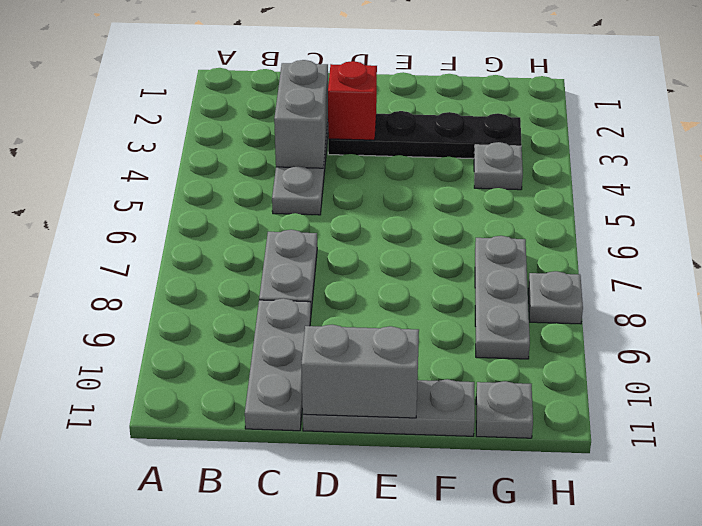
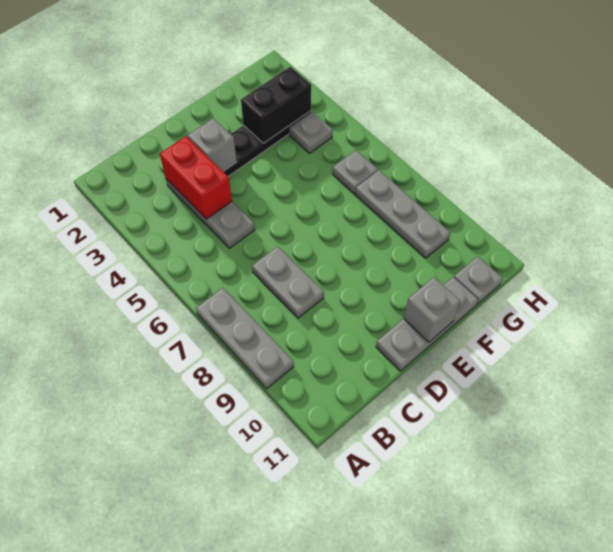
grey 1x2 brick [274,60,328,168] -> red 1x2 brick [160,136,232,219]
grey 1x3 plate [245,298,311,431] -> grey 1x3 plate moved to [196,288,294,389]
red 1x1 brick [328,61,377,140] -> grey 1x1 brick [188,118,237,171]
grey 1x2 brick [301,325,419,418] -> grey 1x1 brick [404,277,460,342]
none -> black 1x2 brick [241,67,311,143]
grey 1x1 plate [528,271,583,324] -> grey 1x1 plate moved to [333,150,378,194]

